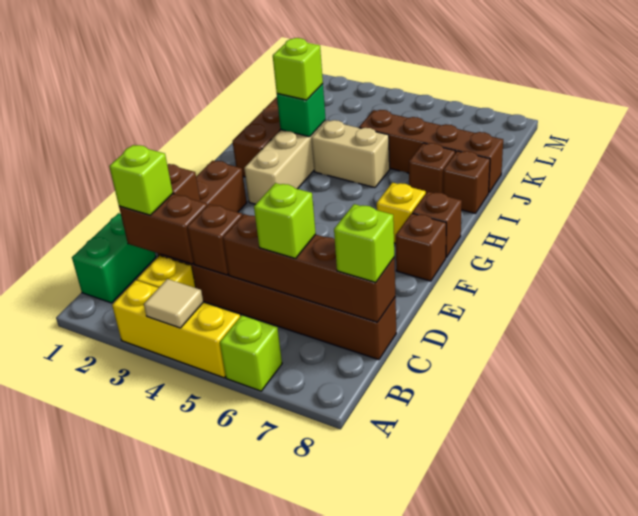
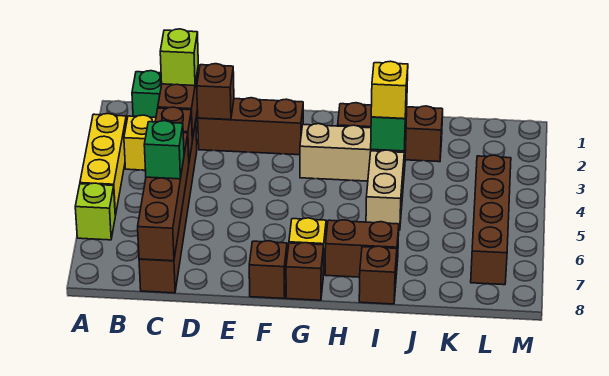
tan 1x1 tile [144,279,203,328] -> none
lime 1x1 brick [254,183,316,258] -> green 1x1 brick [144,121,184,179]
lime 1x1 brick [334,204,394,282] -> none
lime 1x1 brick [273,38,323,100] -> yellow 1x1 brick [371,61,408,119]
brown 1x1 brick [409,143,455,193] -> brown 1x2 brick [325,220,399,277]
brown 1x4 brick [359,110,503,193] -> brown 1x4 brick moved to [471,155,511,285]

